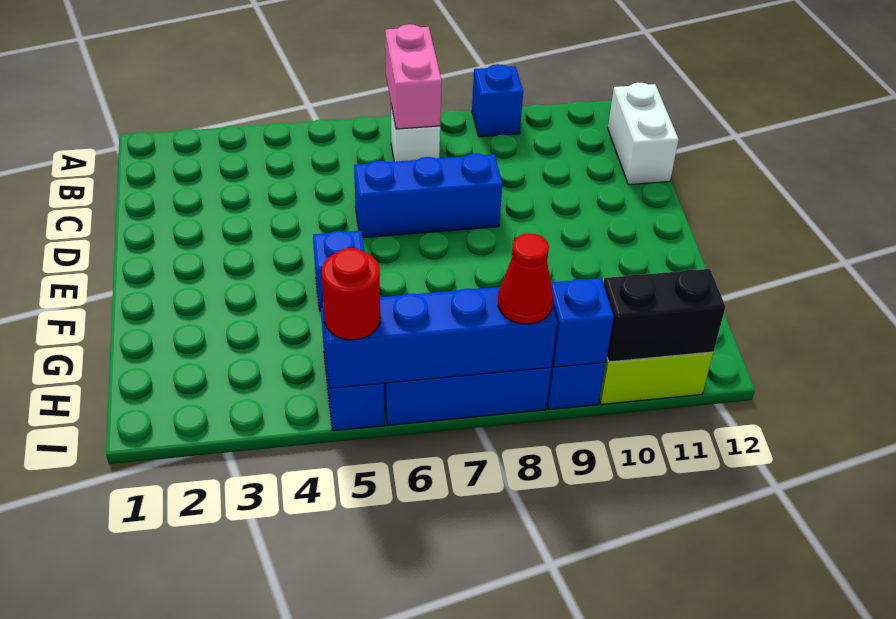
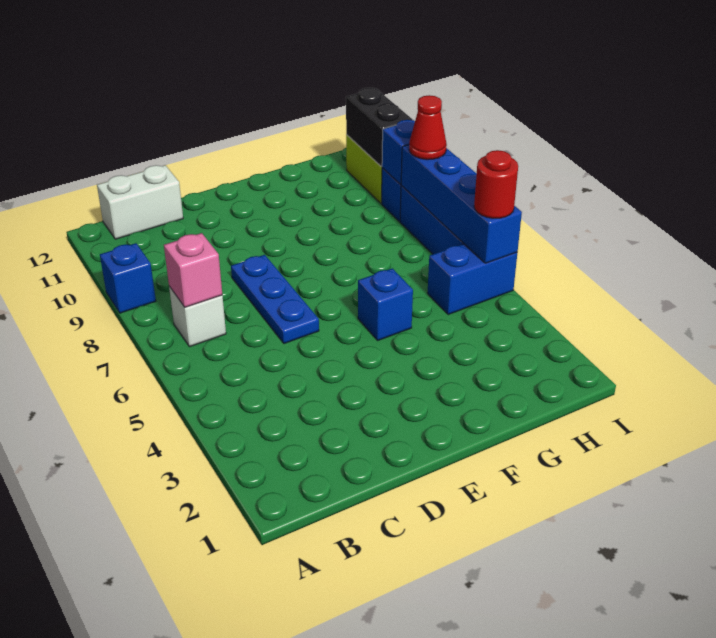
pink 1x2 brick [385,24,442,129] -> pink 1x1 brick [164,233,222,307]
blue 1x3 brick [354,153,502,238] -> blue 1x3 plate [231,255,319,344]

